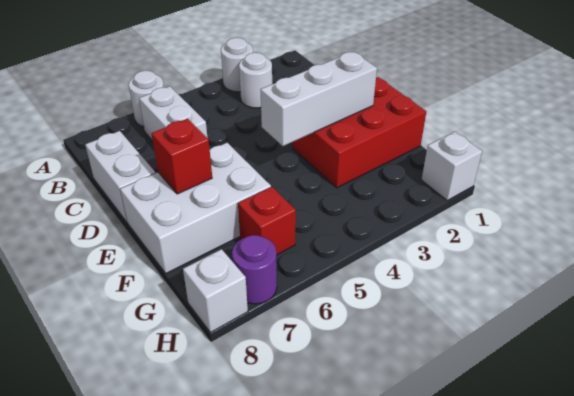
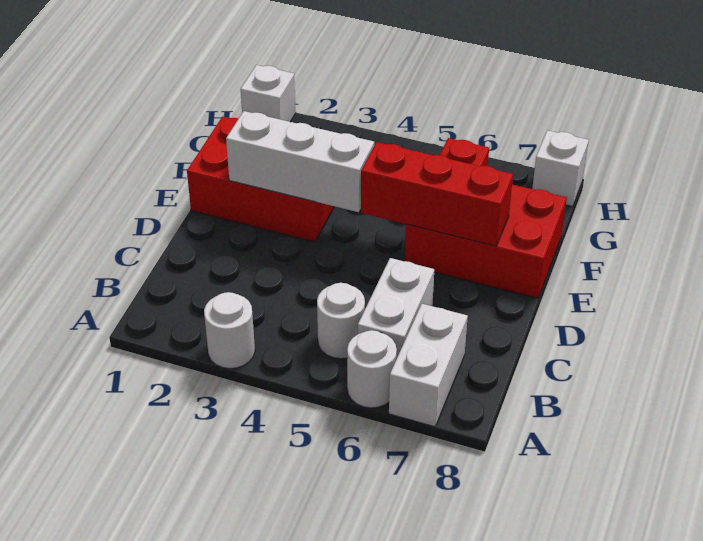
white 1x1 round brick [239,53,272,108] -> white 1x1 round brick moved to [317,283,365,359]
white 1x2 brick [85,131,155,222] -> white 1x2 brick moved to [389,304,468,427]
white 2x3 brick [120,143,271,273] -> red 2x3 brick [405,184,567,298]
red 1x1 brick [151,119,212,194] -> red 1x3 brick [361,142,513,246]
purple 1x1 round brick [232,235,277,304] -> none

